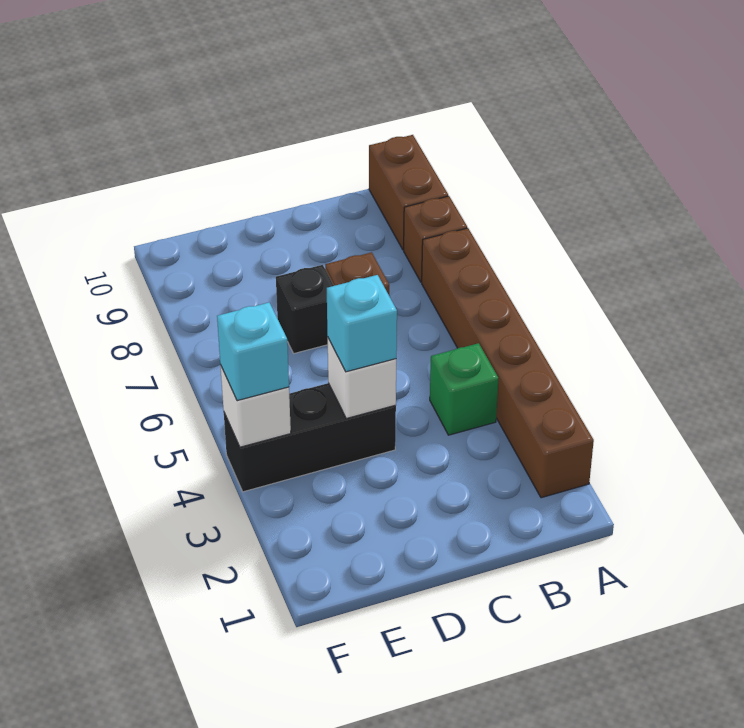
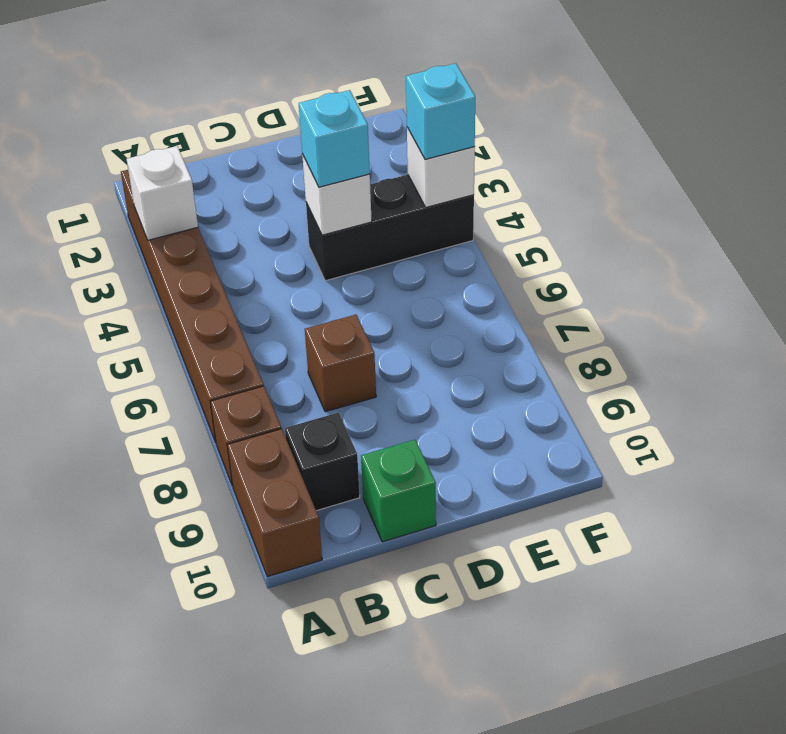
none -> white 1x1 brick [127,146,198,240]
green 1x1 brick [430,343,499,435] -> green 1x1 brick moved to [361,440,436,542]
black 1x1 brick [276,265,334,353] -> black 1x1 brick moved to [285,412,360,511]

